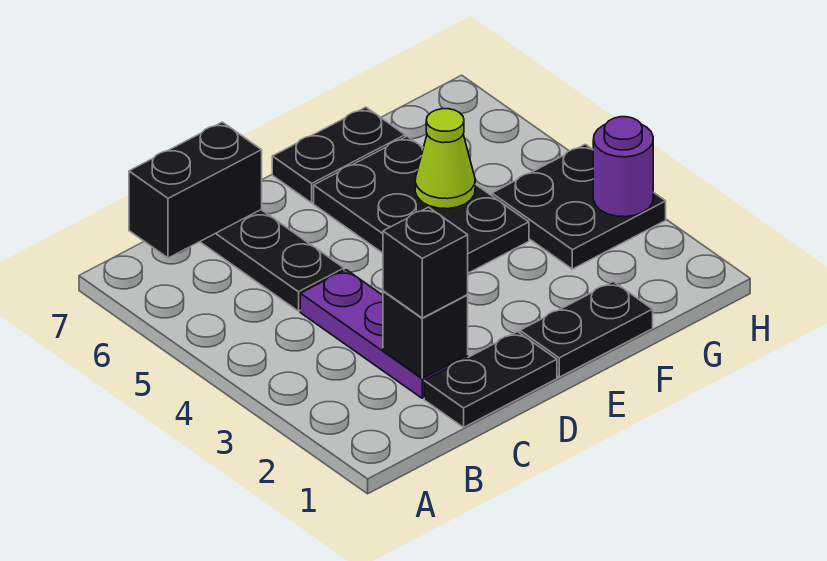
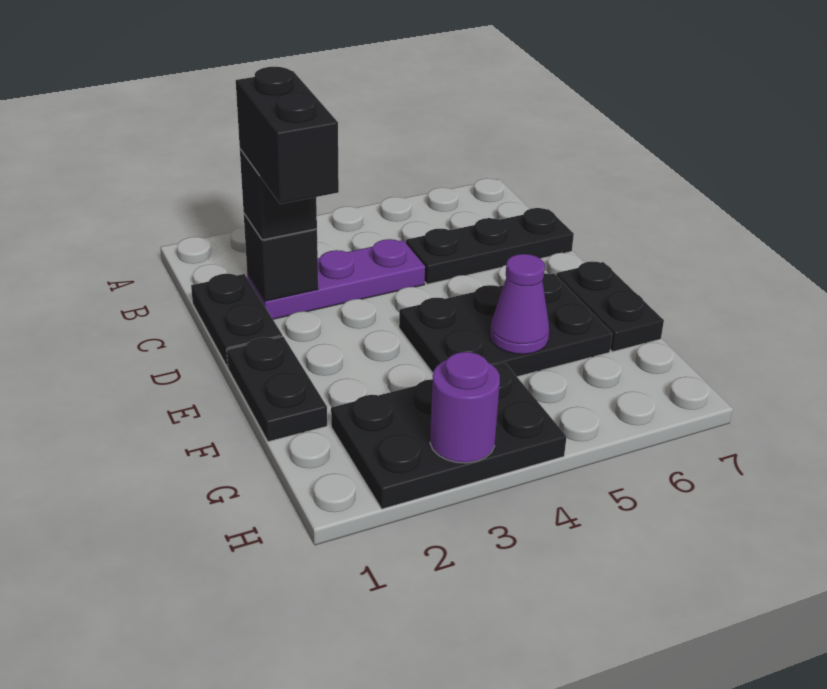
black 1x2 brick [129,122,262,258] -> black 1x2 brick moved to [236,67,339,204]
lime 1x1 cone [415,109,475,209] -> purple 1x1 cone [490,254,549,354]
black 2x2 plate [492,144,666,269] -> black 2x3 plate [331,363,567,509]

